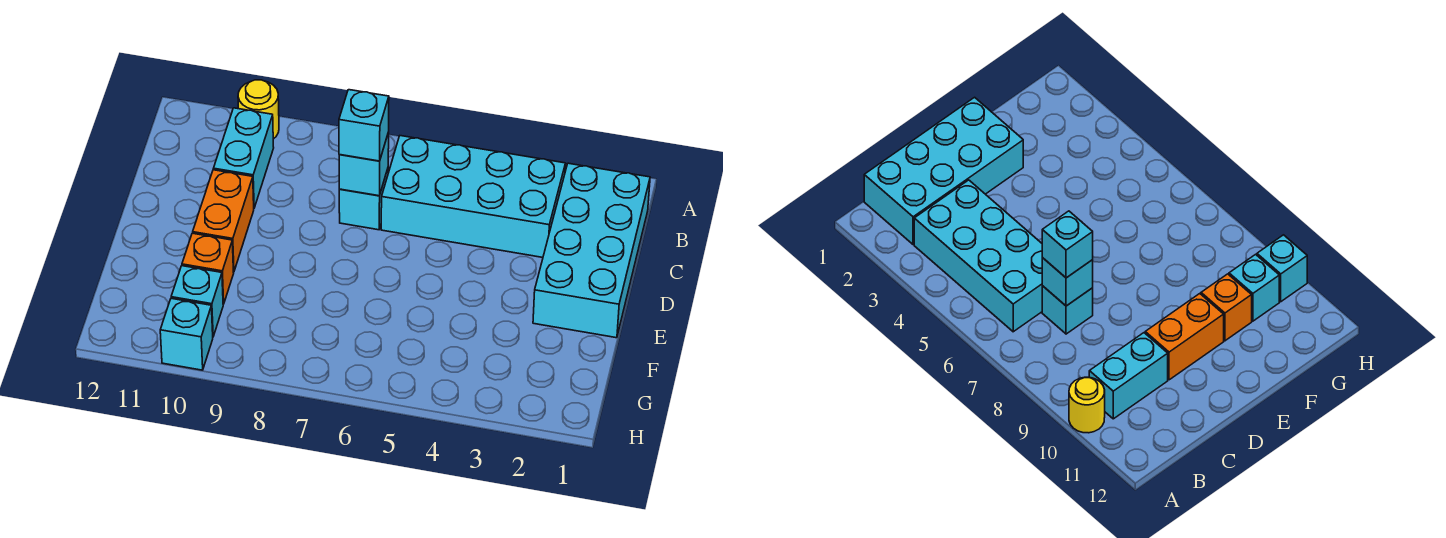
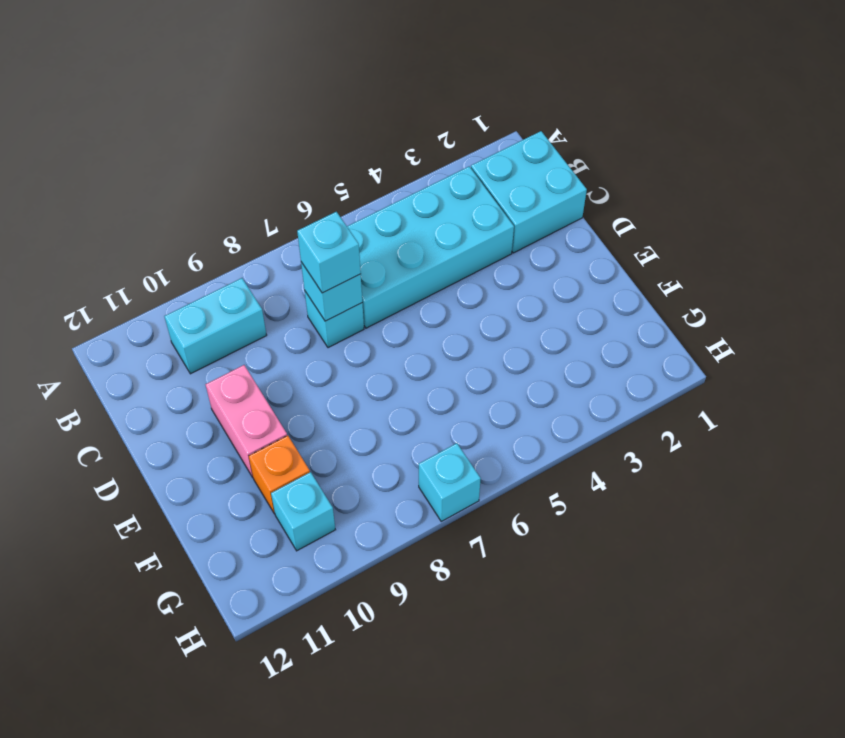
yellow 1x1 round brick [238,80,279,139] -> none
cyan 2x4 brick [533,163,650,338] -> cyan 2x2 brick [471,131,587,253]
cyan 1x2 brick [214,108,274,208] -> cyan 1x2 brick turned to [164,278,267,374]
orange 1x2 brick [193,170,254,272] -> pink 1x2 brick [205,365,287,477]
cyan 1x1 brick [160,298,213,370] -> cyan 1x1 brick moved to [419,443,481,521]

